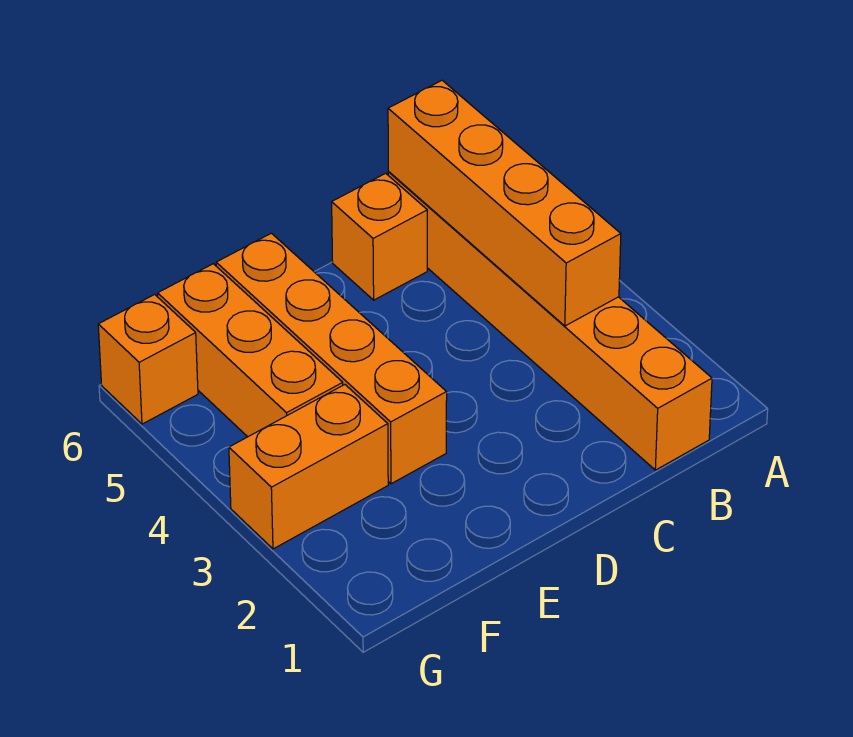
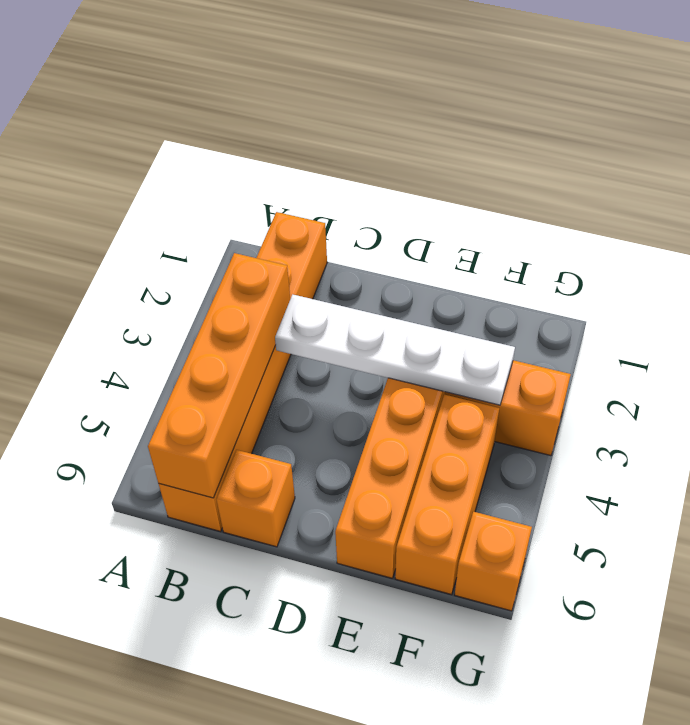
none -> white 1x4 plate [275,295,515,405]

